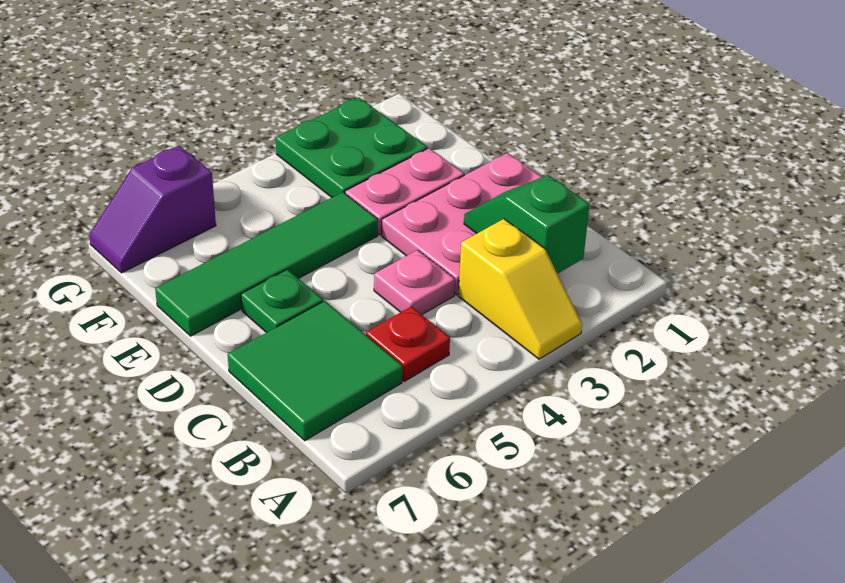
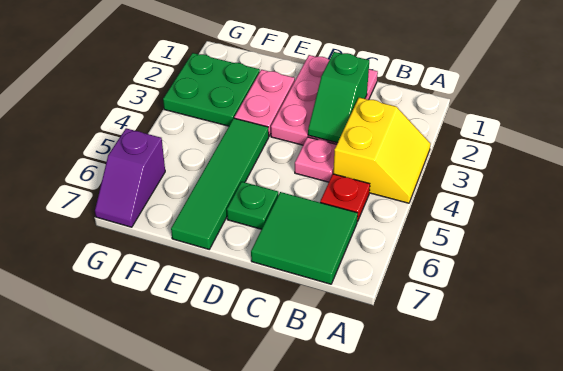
yellow 1x2 slope [458,219,582,359] -> yellow 2x2 slope [333,98,431,203]
green 1x2 slope [464,175,590,274] -> green 1x2 slope turned to [308,52,369,143]

